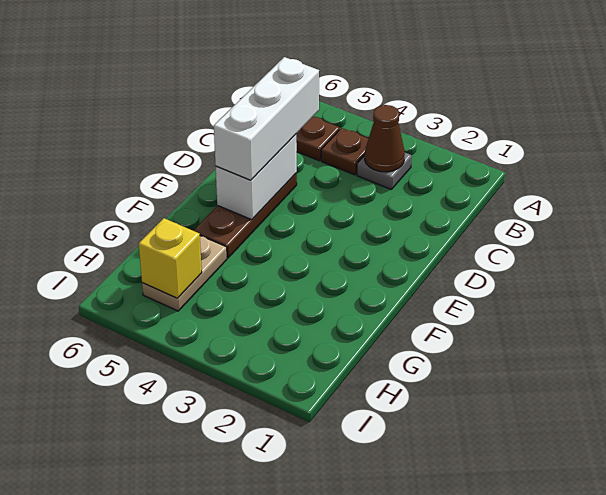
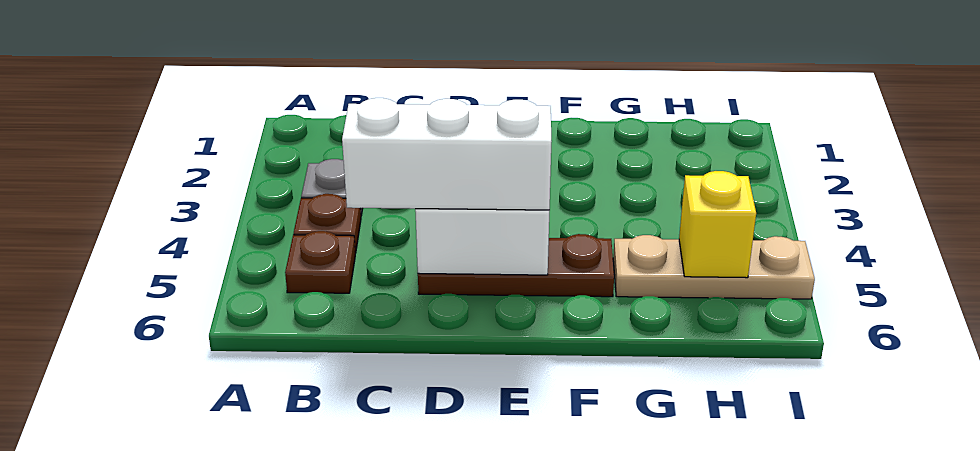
brown 1x1 cone [365,105,405,172] -> none
tan 1x2 plate [142,236,227,311] -> tan 1x3 plate [613,235,815,299]

